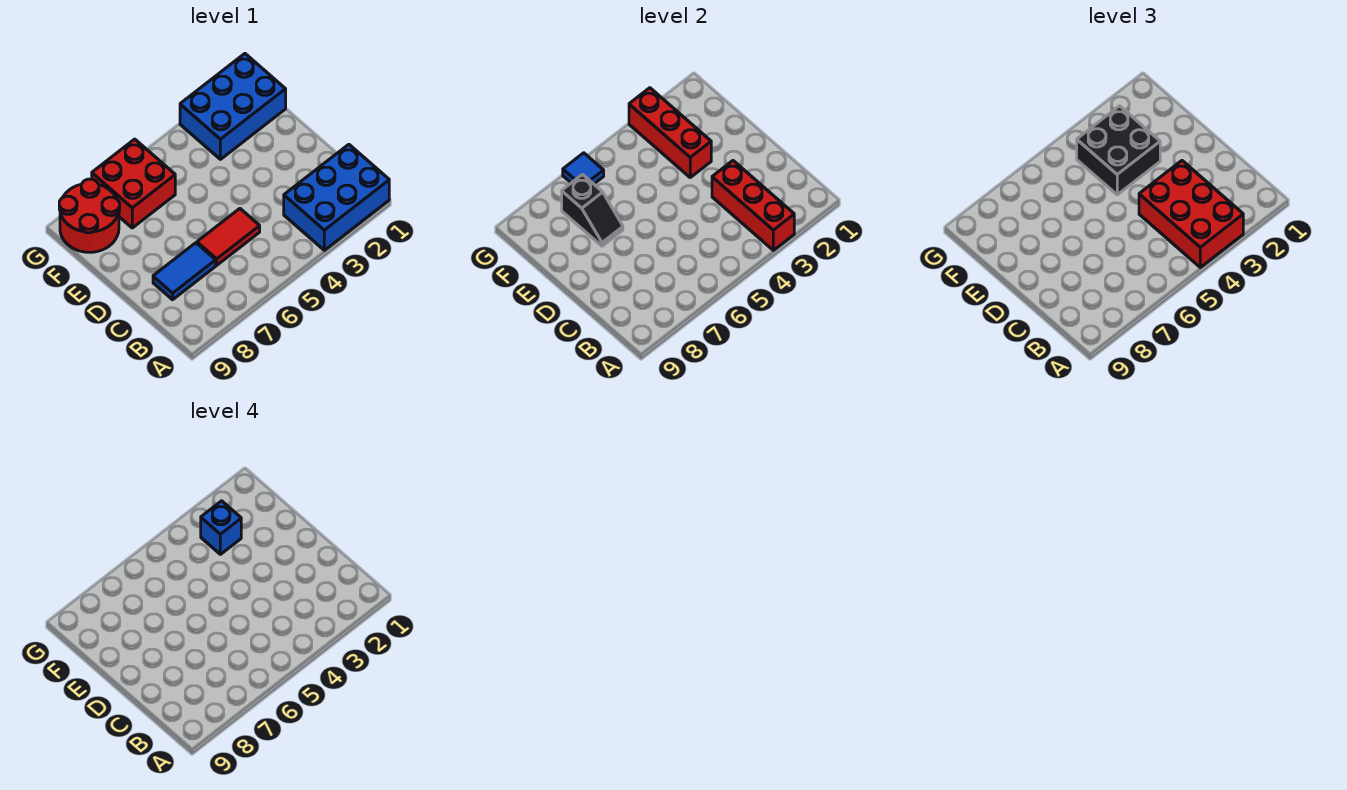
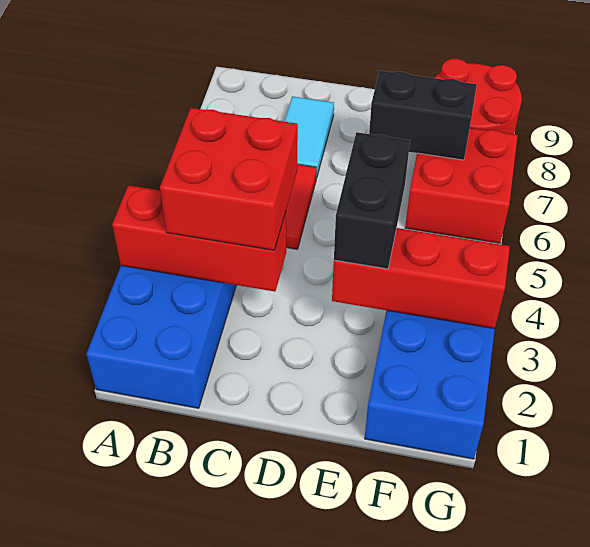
red 2x3 brick [1139,161,1243,267] -> red 2x2 brick [160,108,298,250]
blue 1x2 tile [153,243,216,300] -> cyan 1x2 tile [284,96,334,178]
black 2x2 brick [1077,106,1160,195] -> black 1x2 brick [334,132,410,269]
black 1x2 slope [562,175,623,246] -> black 1x2 brick [369,71,477,160]
blue 1x1 brick [201,501,241,554] -> none
blue 1x1 tile [563,153,604,184] -> none

